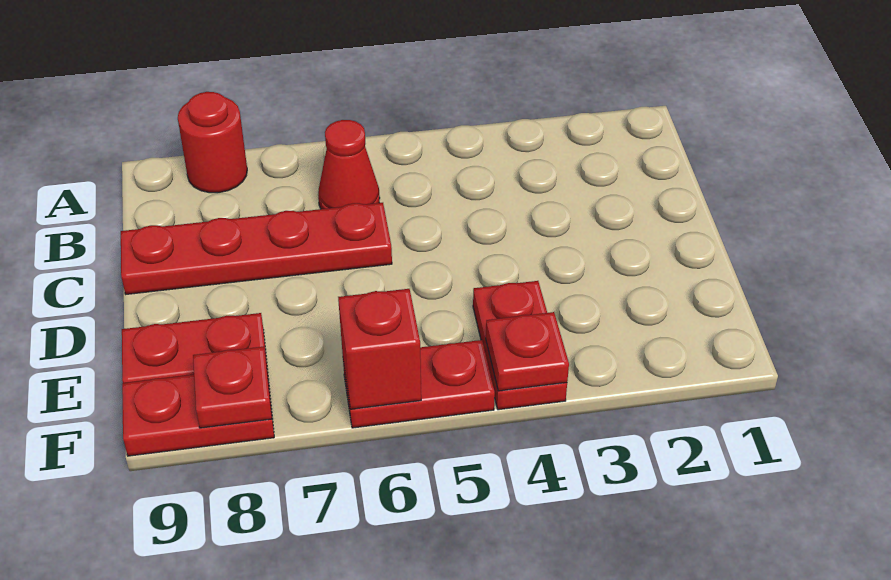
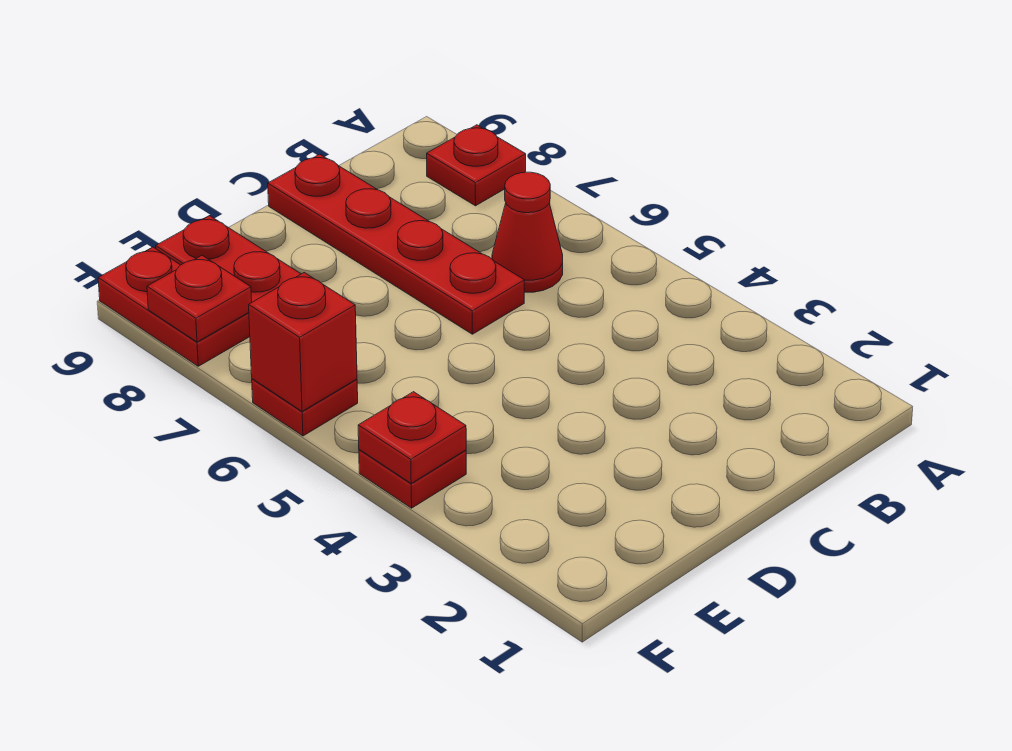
red 1x1 round brick [178,92,247,193] -> red 1x1 plate [427,125,526,206]
red 1x2 plate [473,281,567,410] -> red 1x1 plate [359,449,466,508]
red 1x2 plate [343,340,495,428] -> red 1x1 plate [252,379,358,436]

